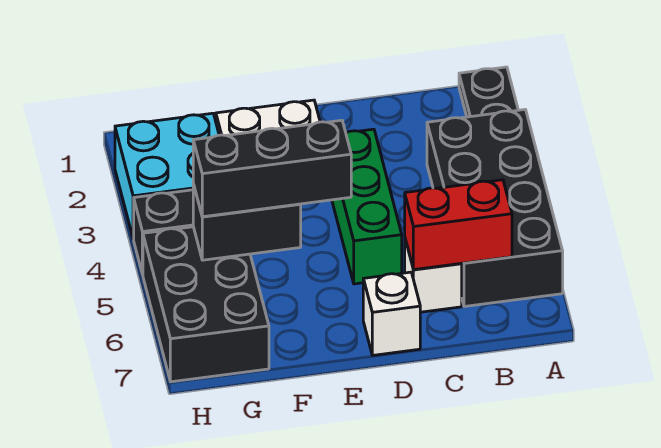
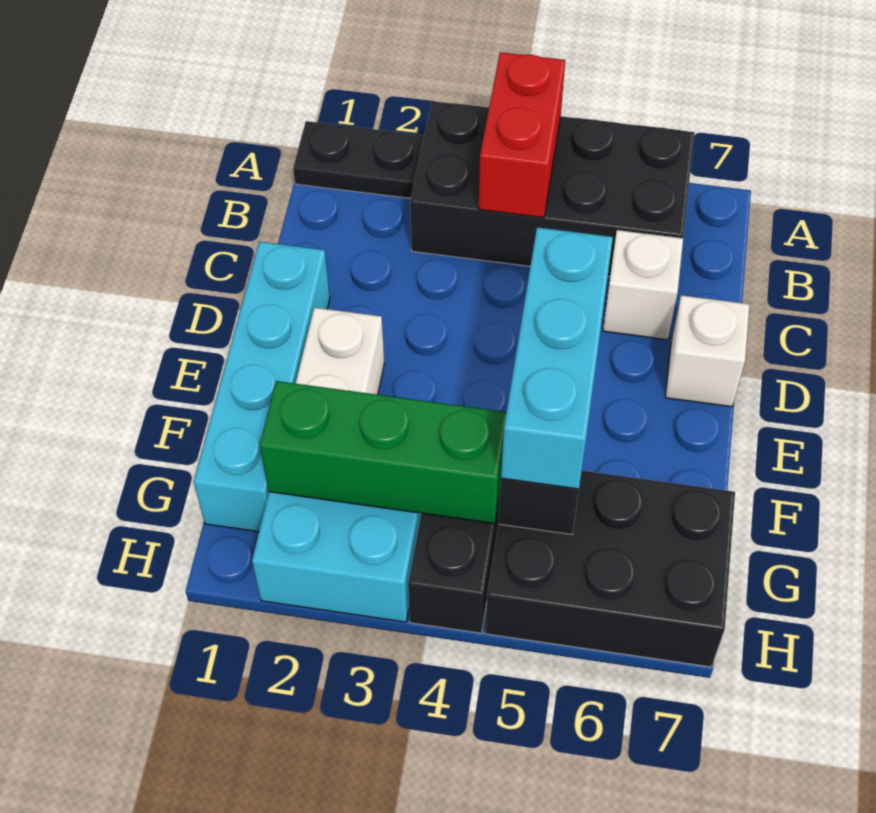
red 1x2 brick [405,180,512,270] -> red 1x2 brick moved to [479,52,565,218]
none -> cyan 1x4 brick [194,242,330,532]
green 1x3 brick [332,129,402,284] -> green 1x3 brick moved to [260,381,506,524]
black 1x3 brick [193,120,351,217] -> cyan 1x3 brick [501,227,613,489]

